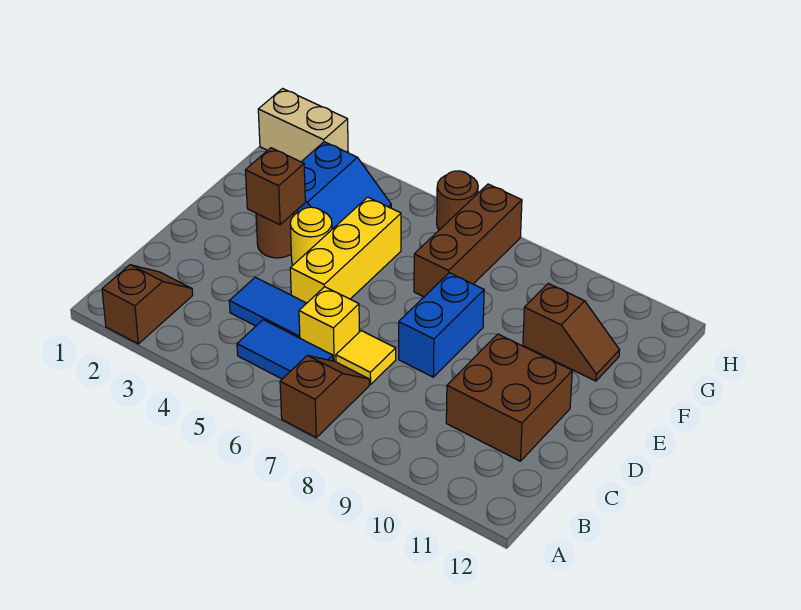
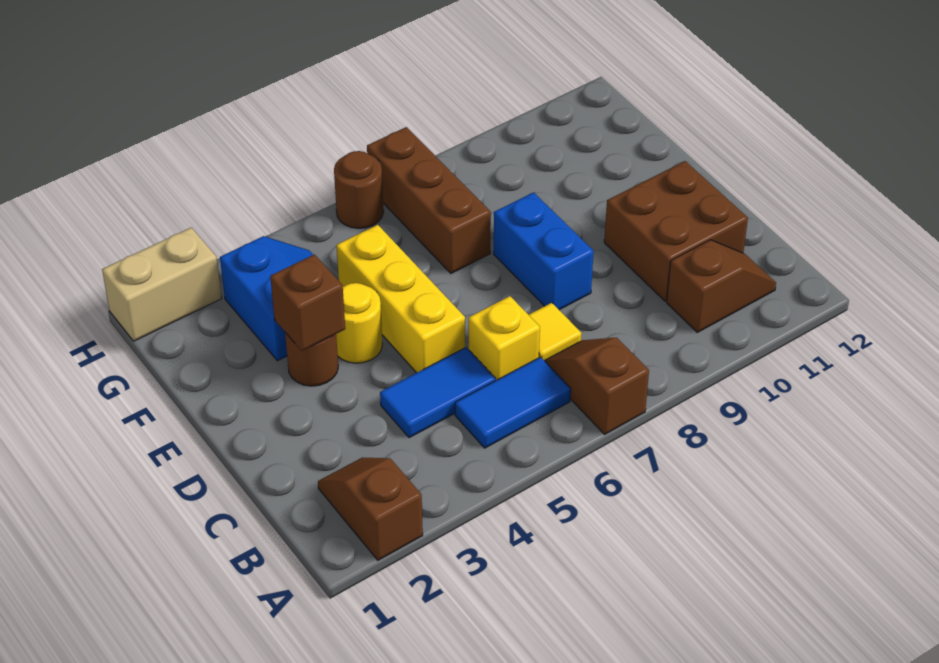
brown 1x2 slope [523,283,620,381] -> brown 1x2 slope moved to [667,240,776,332]

